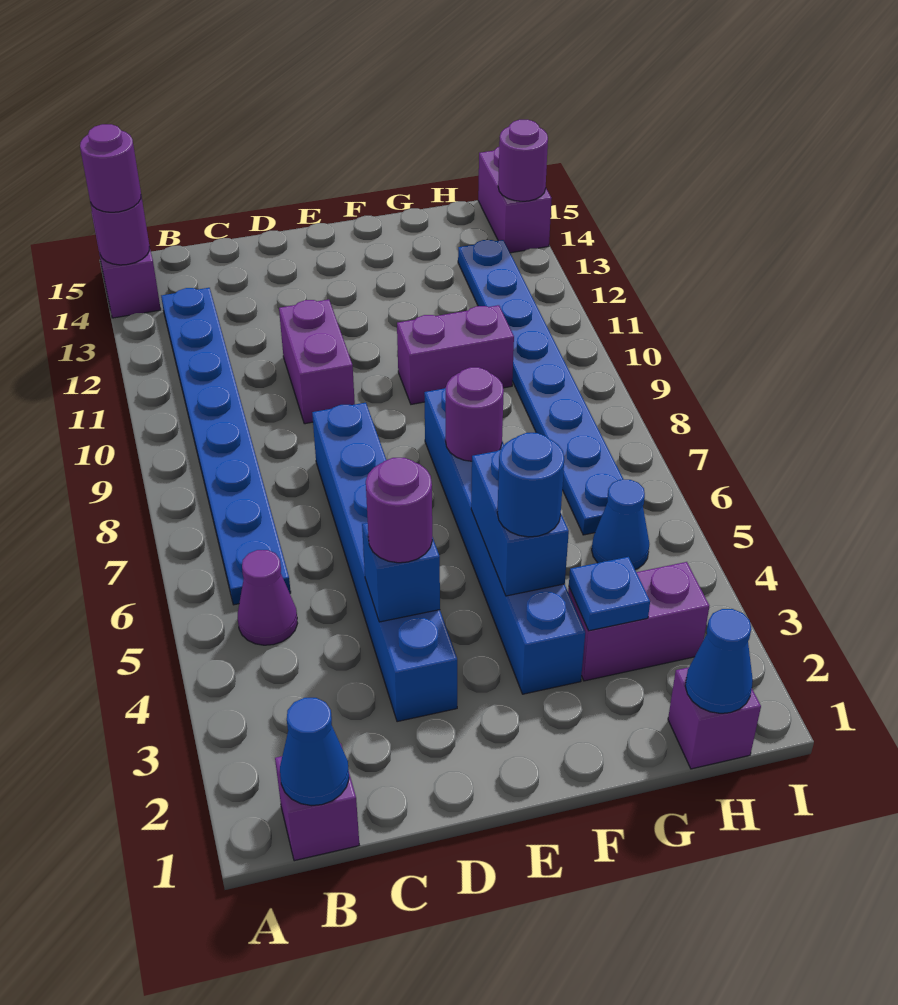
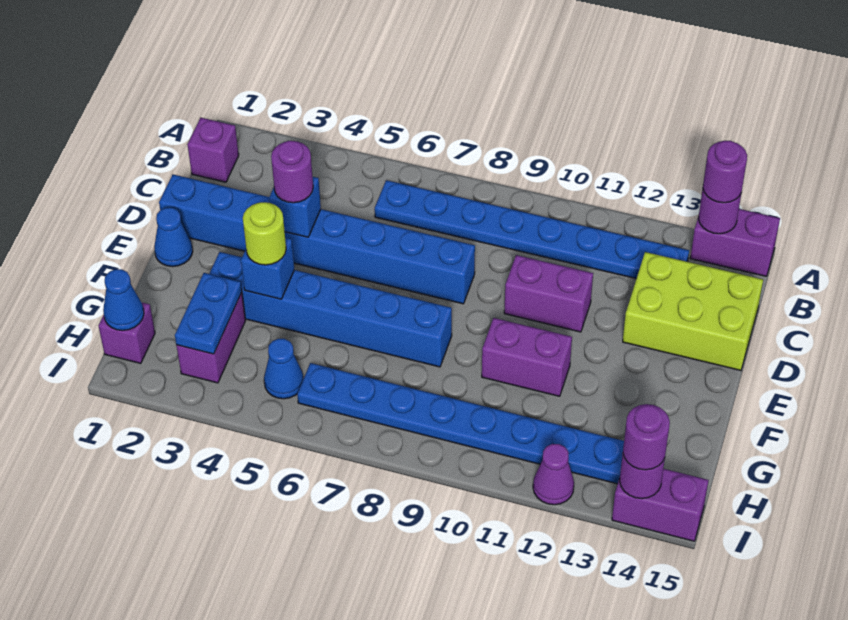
blue 1x1 cone [280,698,349,806] -> blue 1x1 cone moved to [154,208,193,267]
purple 1x1 cone [238,550,298,645] -> purple 1x1 cone moved to [533,444,574,505]
none -> lime 2x3 brick [623,252,763,370]
blue 1x6 brick [312,403,457,722] -> blue 1x8 brick [159,174,475,304]
blue 1x2 brick [471,449,569,596] -> blue 1x1 brick [241,238,294,299]
blue 1x1 round brick [497,433,564,537] -> lime 1x1 round brick [243,202,286,265]
purple 1x1 round brick [446,367,504,461] -> purple 1x1 round brick moved to [623,404,670,470]
purple 1x2 brick [397,305,514,404] -> purple 1x2 brick turned to [482,318,572,396]
blue 1x1 plate [569,557,650,631] -> blue 1x2 plate [175,273,242,354]

